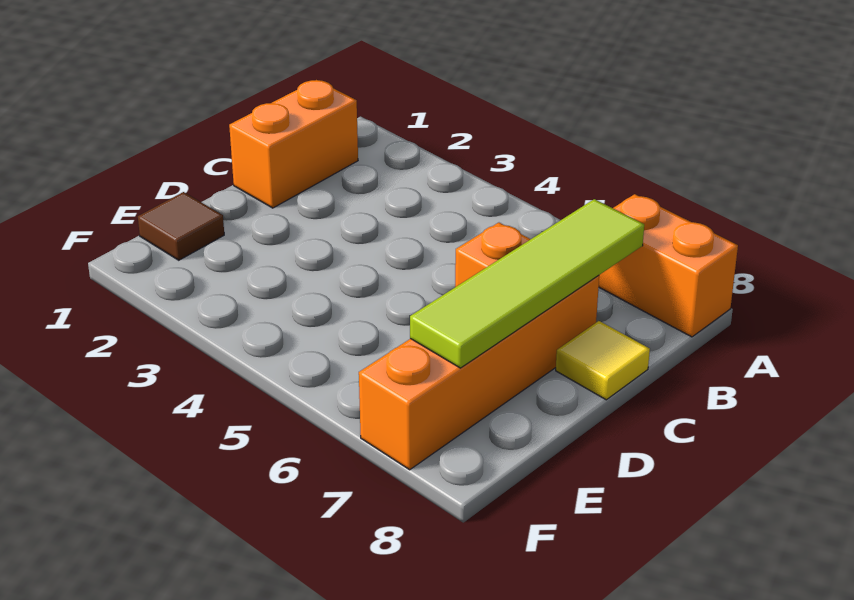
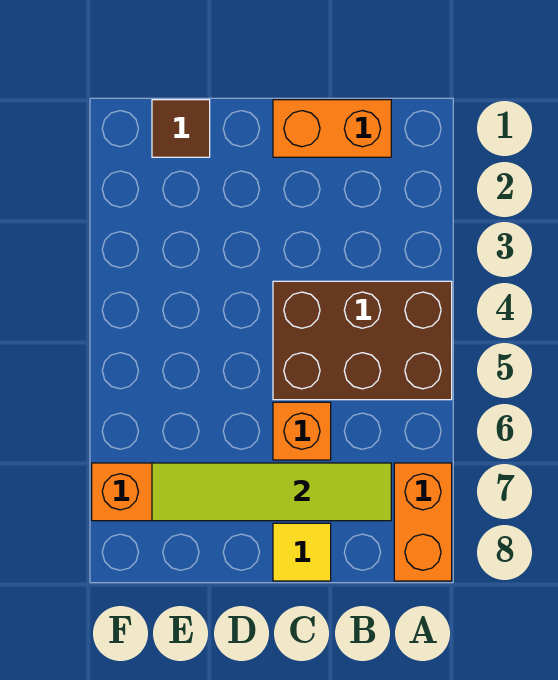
none -> brown 2x3 brick [273,281,452,400]

